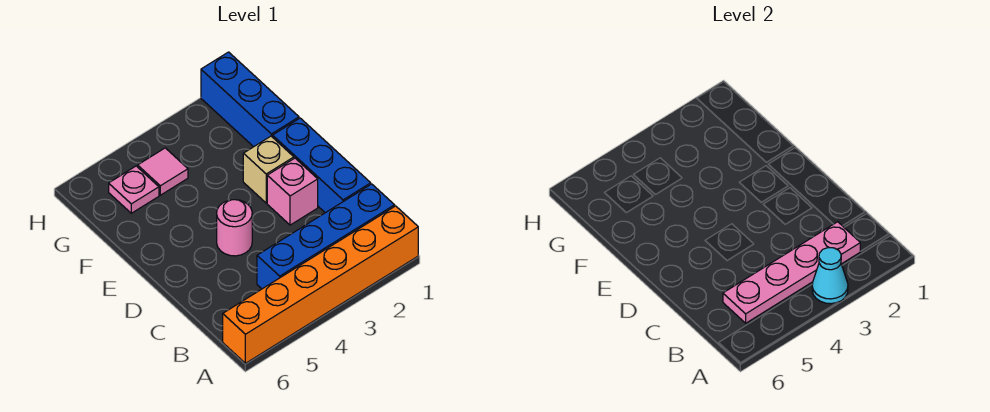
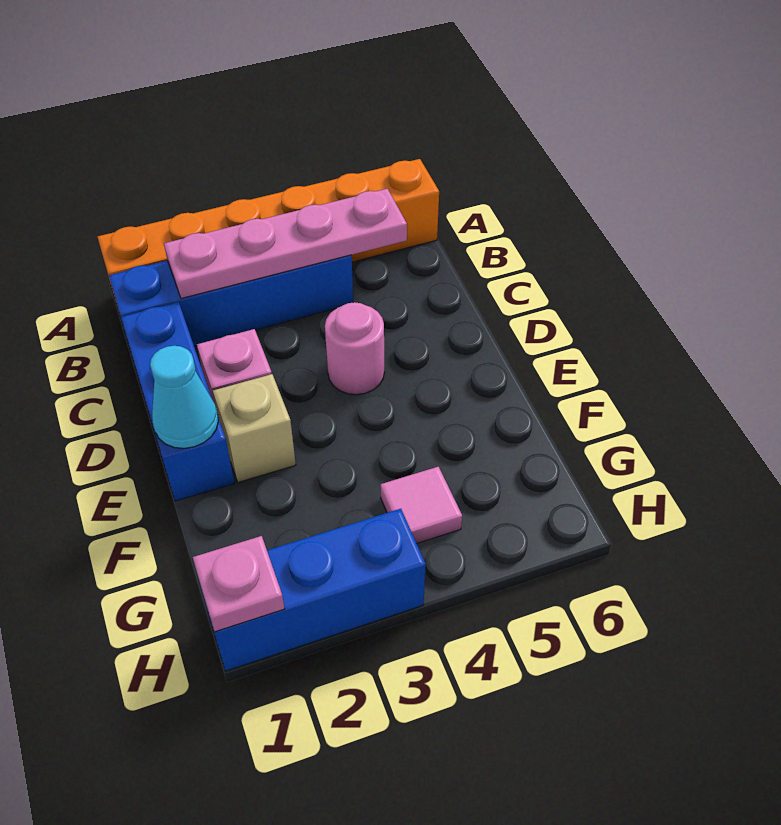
cyan 1x1 cone [812,247,848,304] -> cyan 1x1 cone moved to [150,346,218,448]
blue 1x3 brick [201,52,299,147] -> blue 1x3 brick turned to [201,509,426,671]
pink 1x1 plate [109,166,159,213] -> pink 1x1 plate moved to [193,536,285,632]

